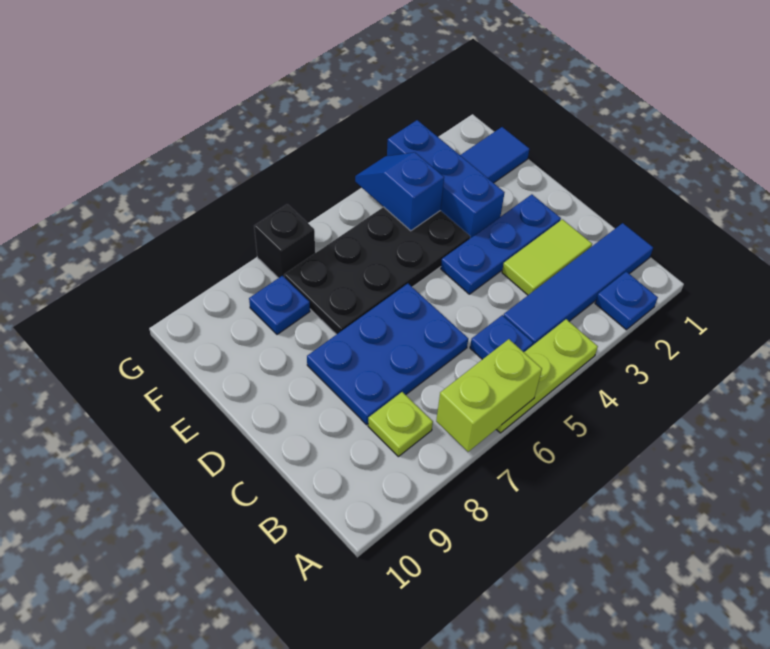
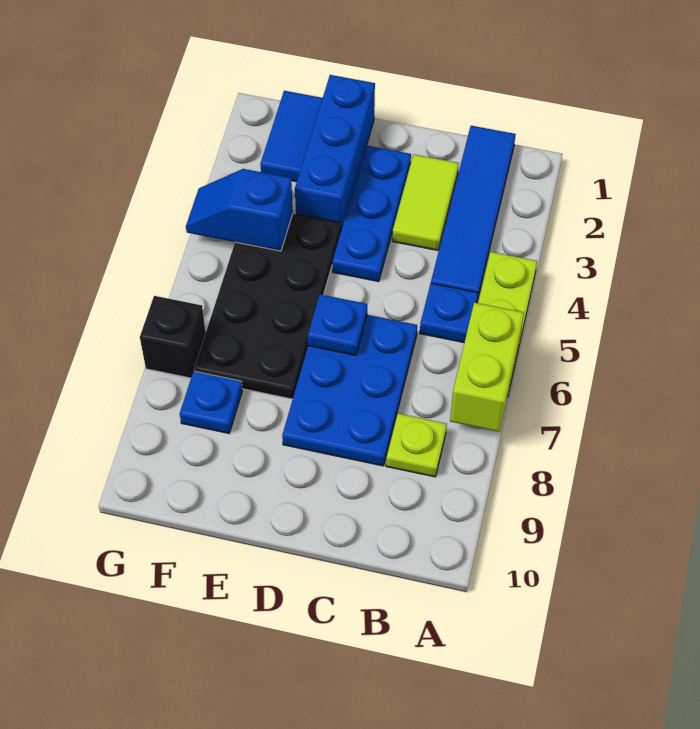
blue 1x1 plate [595,272,658,330] -> blue 1x1 plate moved to [308,294,367,355]
blue 1x3 brick [387,120,505,238] -> blue 1x3 brick turned to [295,75,375,230]

